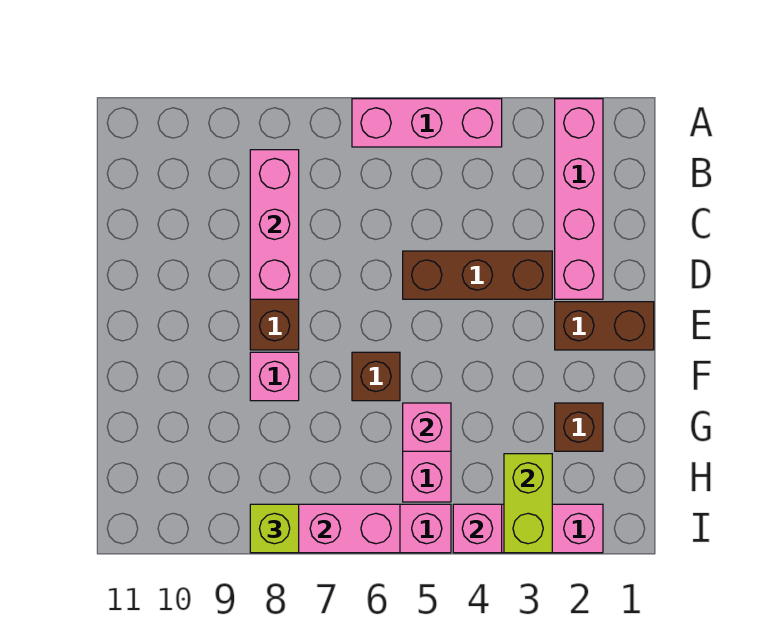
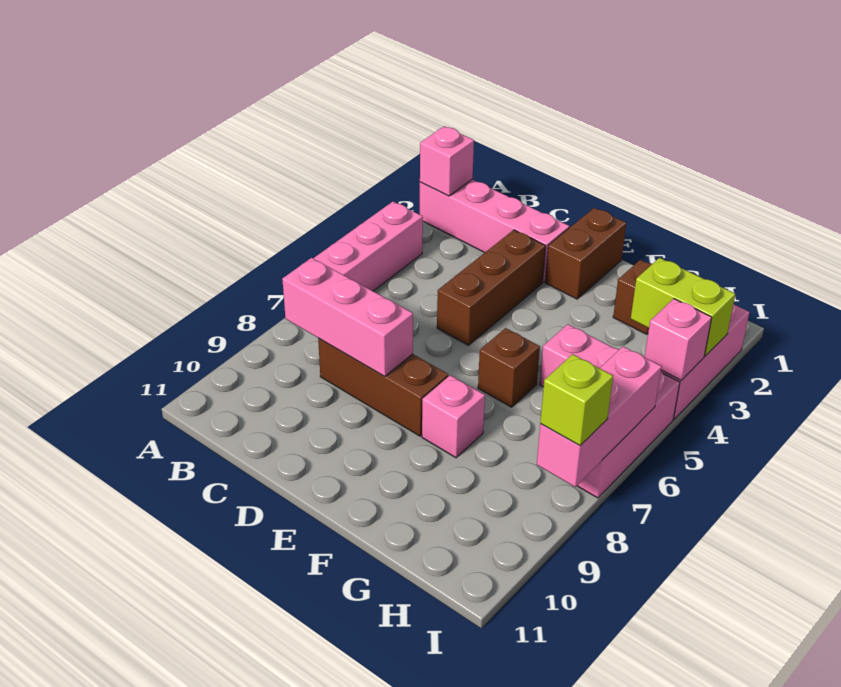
pink 1x1 brick [403,403,451,451] -> pink 1x1 brick moved to [420,126,474,196]

